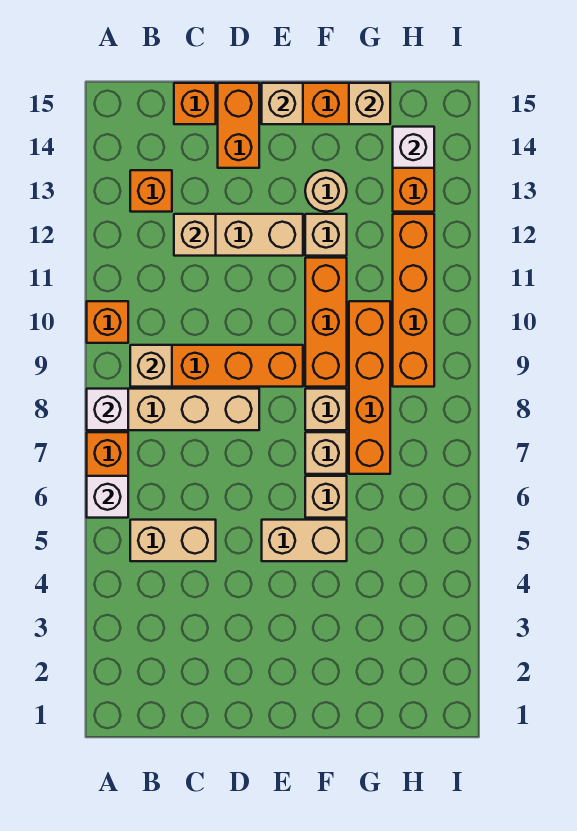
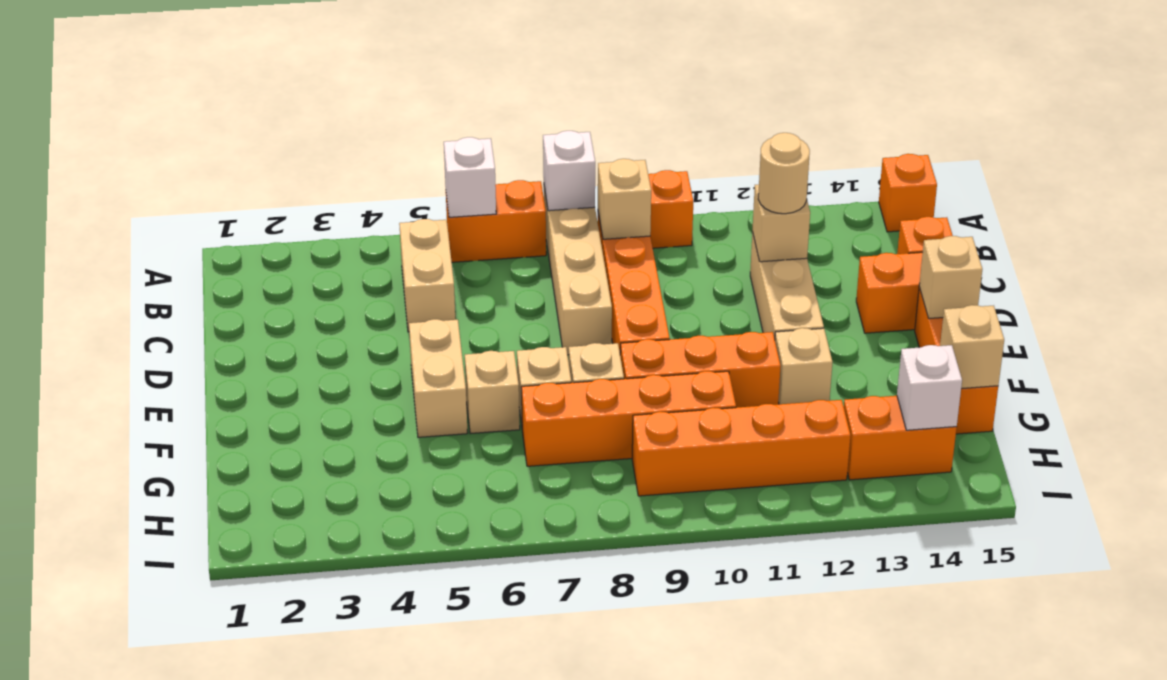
orange 1x1 brick [130,170,172,212] -> orange 1x1 brick moved to [879,154,937,232]
tan 1x1 round brick [305,170,347,212] -> tan 1x1 round brick moved to [758,133,810,214]

